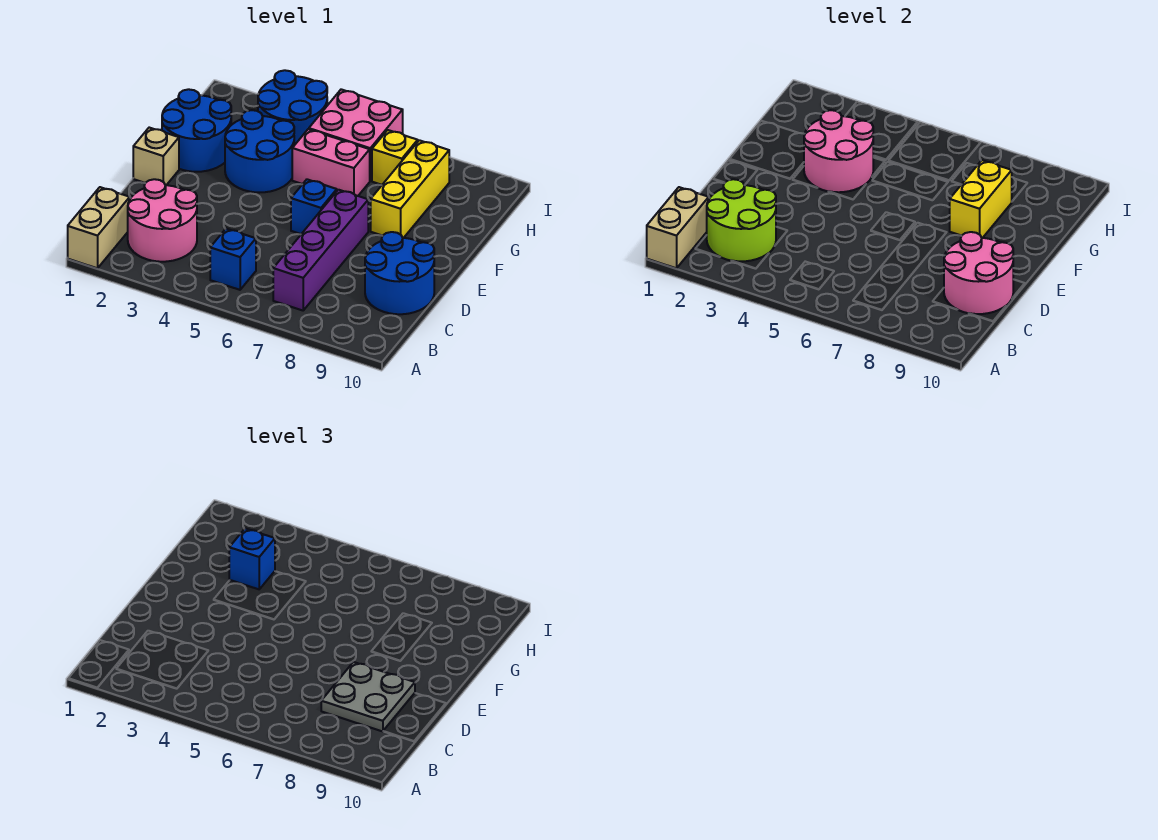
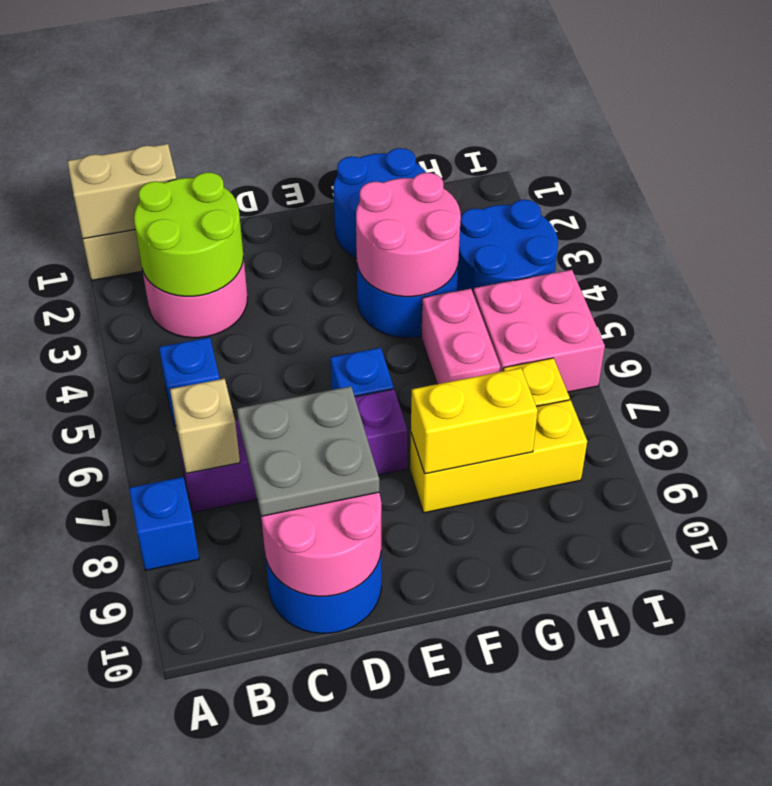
tan 1x1 brick [133,128,179,185] -> tan 1x1 brick moved to [170,379,240,474]
blue 1x1 brick [229,528,275,589] -> blue 1x1 brick moved to [129,477,199,570]

